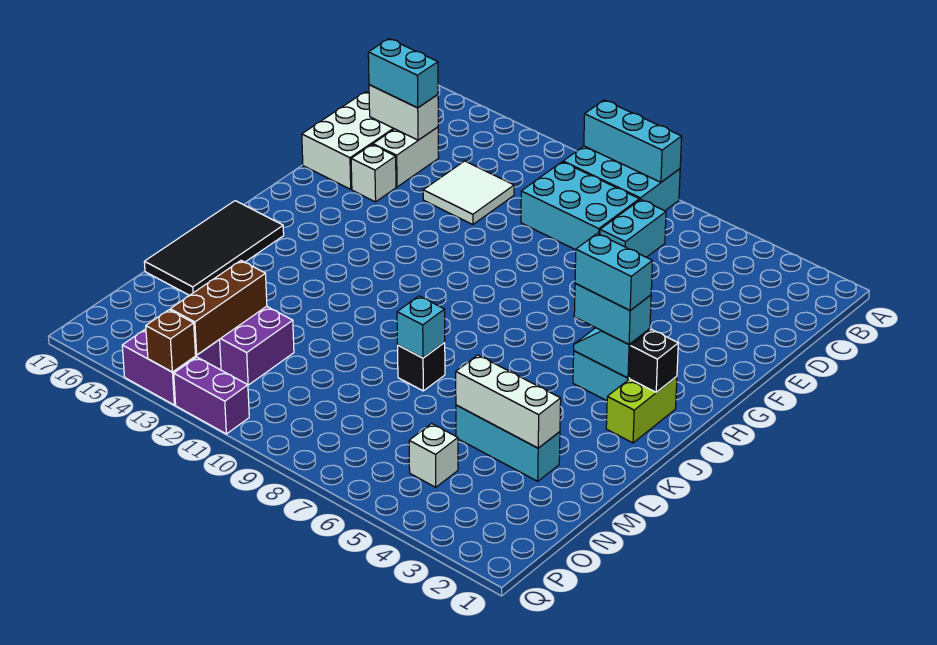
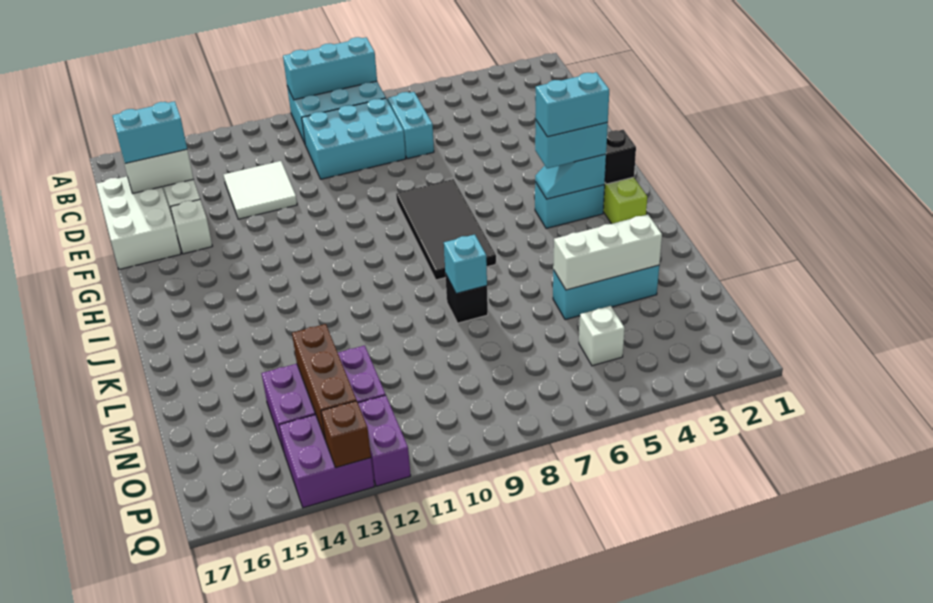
black 2x4 tile [144,201,284,295] -> black 2x4 tile moved to [396,179,496,280]
purple 1x2 brick [174,357,249,434] -> purple 1x2 brick turned to [358,395,411,486]

